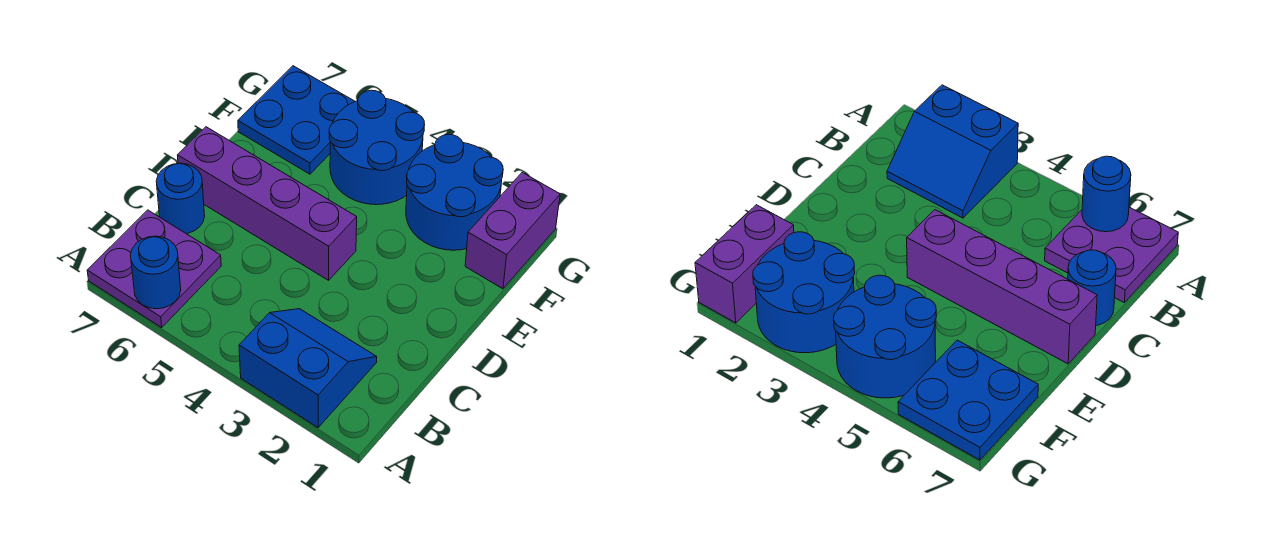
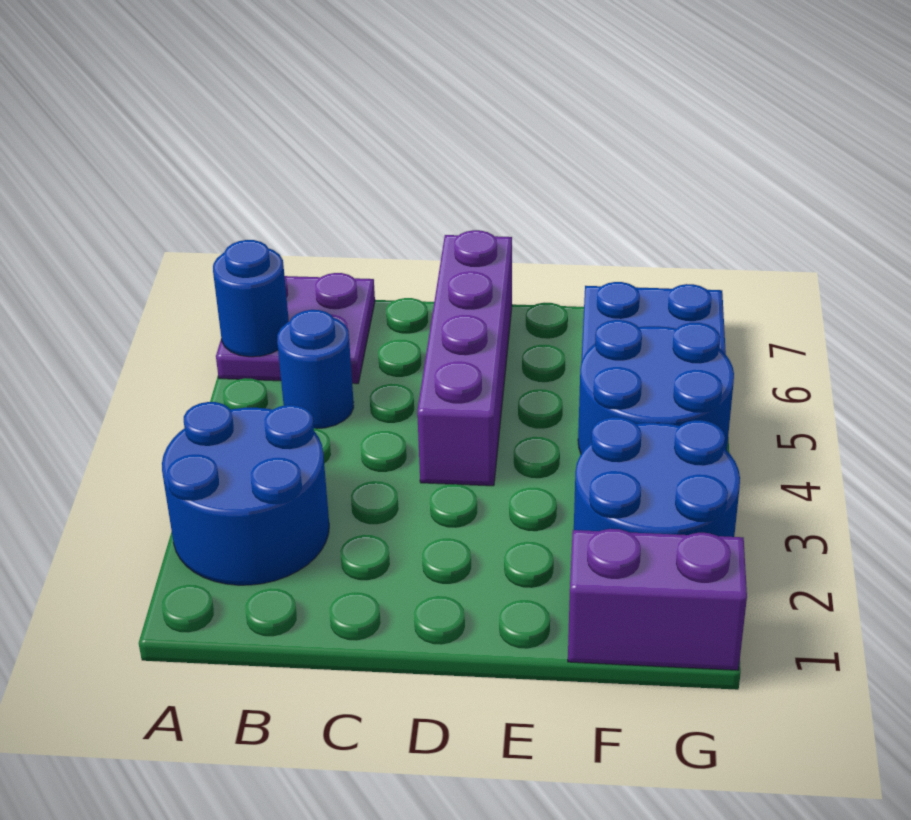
blue 2x2 slope [239,309,377,428] -> blue 2x2 round brick [162,402,329,585]
blue 1x1 round brick [156,163,205,234] -> blue 1x1 round brick moved to [277,310,354,429]

